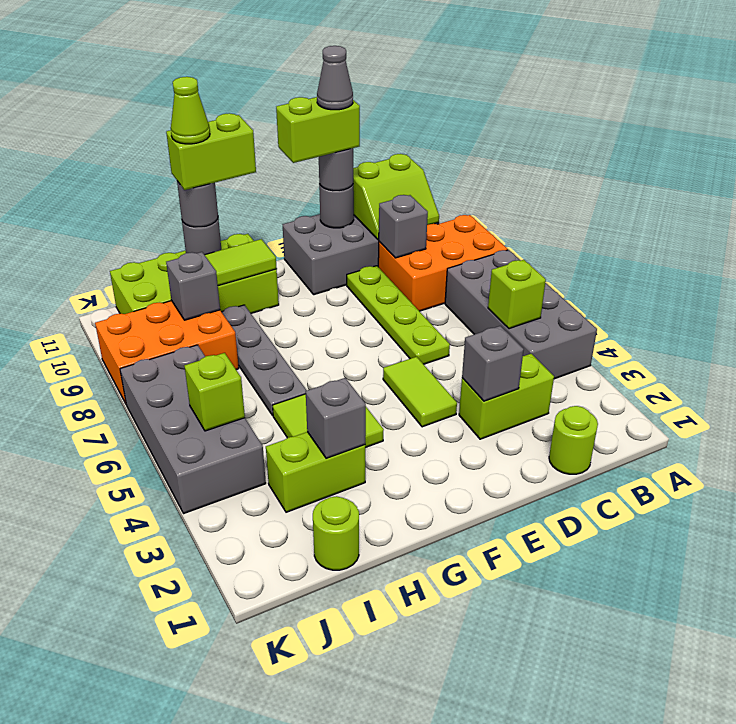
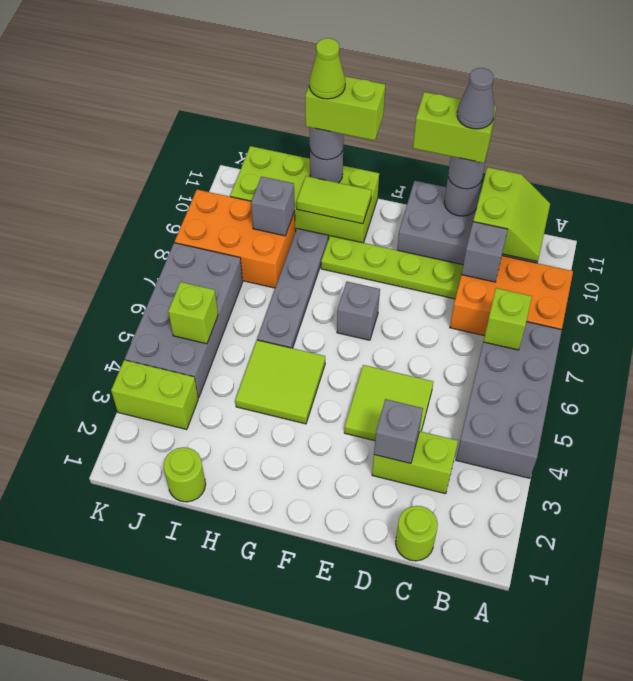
lime 1x1 brick [488,260,546,329] -> lime 1x1 brick moved to [483,288,532,350]
lime 2x2 slope [353,154,439,240] -> lime 2x2 slope turned to [473,167,550,262]
lime 1x4 plate [347,266,450,364] -> lime 1x4 plate turned to [321,236,463,299]
lime 1x2 tile [383,357,457,427] -> lime 2x2 tile [344,365,433,441]
lime 1x2 brick [266,432,365,512] -> lime 1x2 brick moved to [111,360,198,430]
grey 1x1 brick [306,378,366,458] -> grey 1x1 brick moved to [337,282,380,340]

